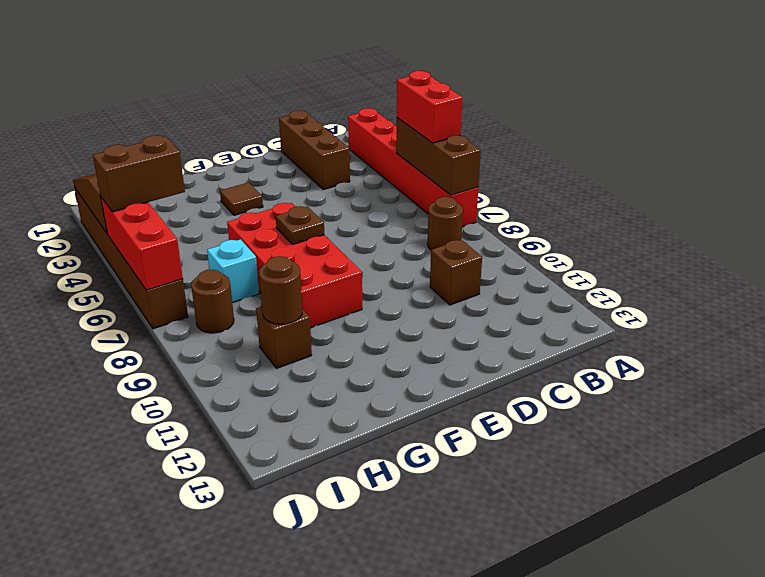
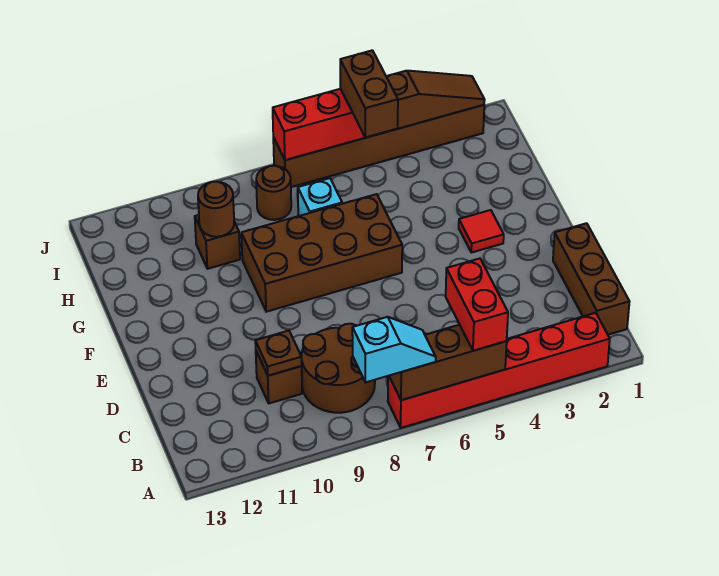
red 1x2 brick [397,71,462,143] -> red 1x2 brick turned to [446,258,508,351]
none -> cyan 1x2 slope [352,317,436,382]
brown 1x1 round brick [427,197,463,250] -> brown 2x2 round brick [301,324,375,413]
brown 1x3 brick [279,111,350,189] -> brown 1x3 brick turned to [553,223,630,335]
brown 1x1 tile [220,182,263,215] -> red 1x1 tile [459,210,504,253]
red 2x4 brick [227,203,362,328] -> brown 2x4 brick [241,194,402,312]
brown 1x1 plate [276,206,324,245] -> brown 1x1 plate moved to [255,331,302,376]

